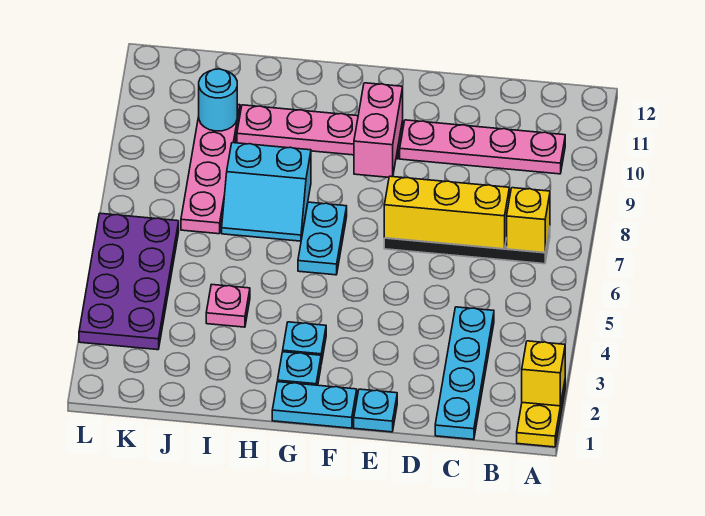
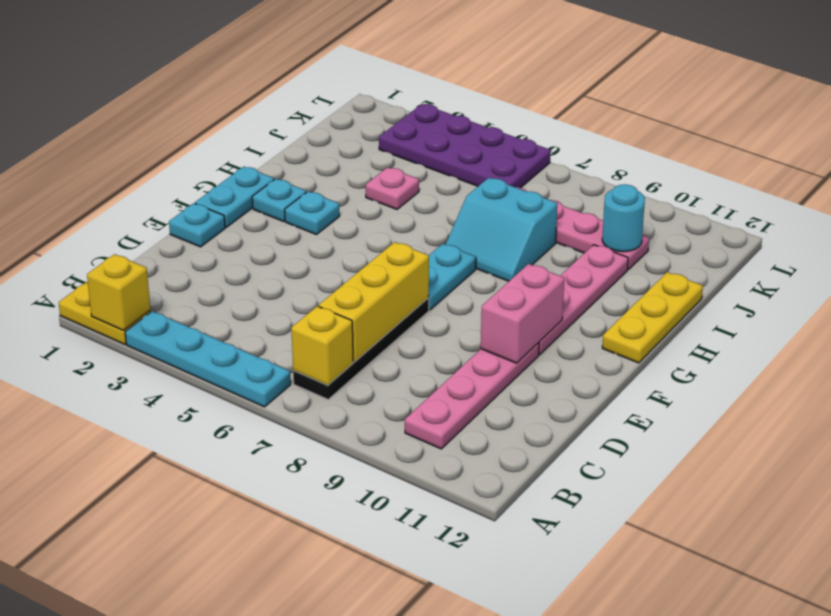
cyan 1x4 plate [435,307,494,440] -> cyan 1x4 plate moved to [125,311,291,407]
pink 1x2 brick [354,83,403,177] -> pink 1x2 brick turned to [481,264,564,363]
cyan 1x2 plate [298,202,347,275] -> cyan 1x2 plate turned to [429,244,476,310]
none -> yellow 1x3 plate [602,272,703,363]
cyan 2x2 slope [222,143,311,241] -> cyan 2x2 slope turned to [445,178,557,281]

